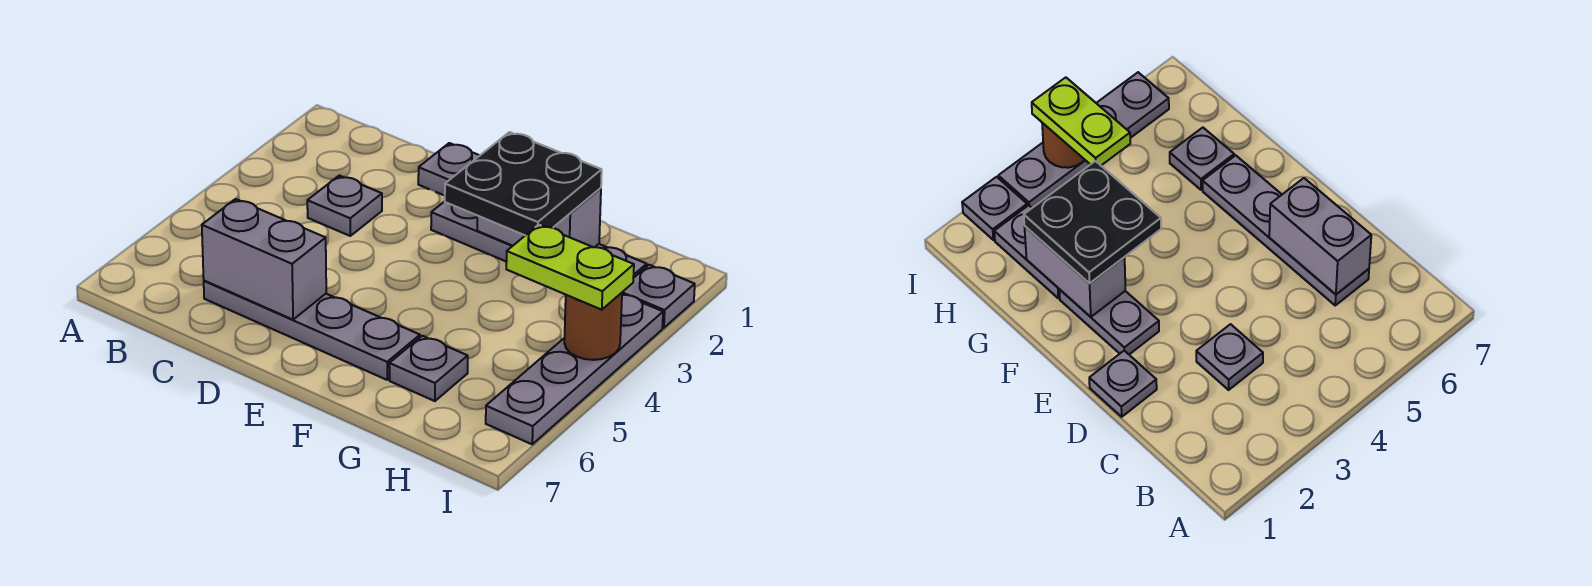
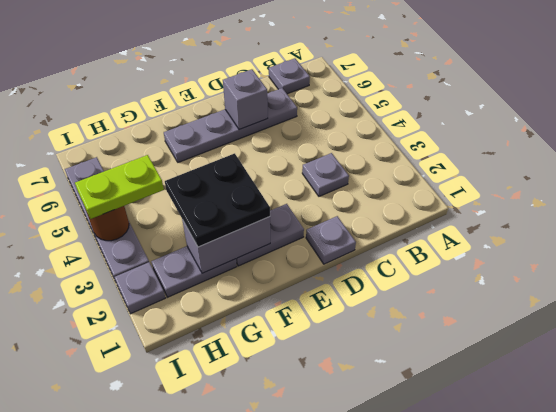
grey 1x2 brick [202,199,326,320] -> grey 1x1 brick [223,69,268,130]
grey 1x1 plate [389,336,468,401] -> grey 1x1 plate moved to [269,58,310,94]

